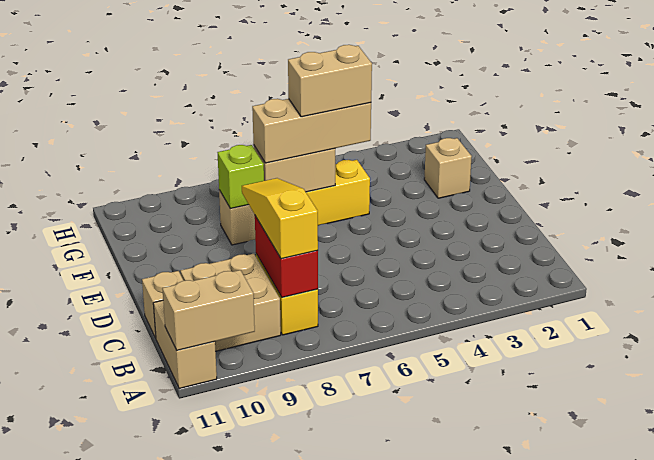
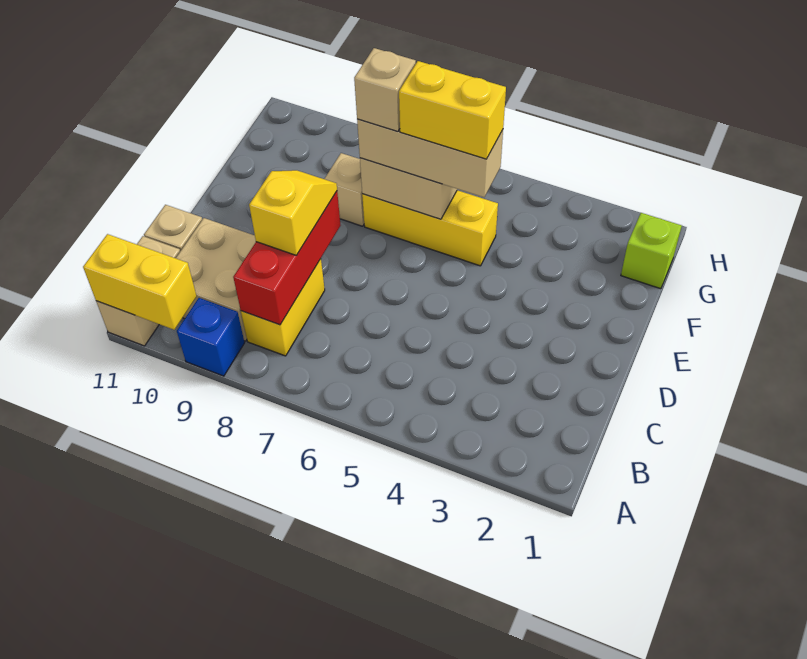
none -> blue 1x1 brick [177,298,245,376]
tan 1x2 brick [162,270,255,350] -> yellow 1x2 brick [83,234,197,330]
red 1x2 brick [255,216,318,298] -> red 1x3 brick [233,191,341,325]
yellow 1x3 slope [242,178,318,259] -> yellow 1x2 slope [249,170,337,255]
tan 1x1 brick [424,138,472,198] -> tan 1x1 brick moved to [354,48,416,131]
tan 1x2 brick [288,45,372,117] -> yellow 1x2 brick [399,61,506,159]
lime 1x1 brick [218,145,264,208] -> lime 1x1 brick moved to [621,213,682,289]

